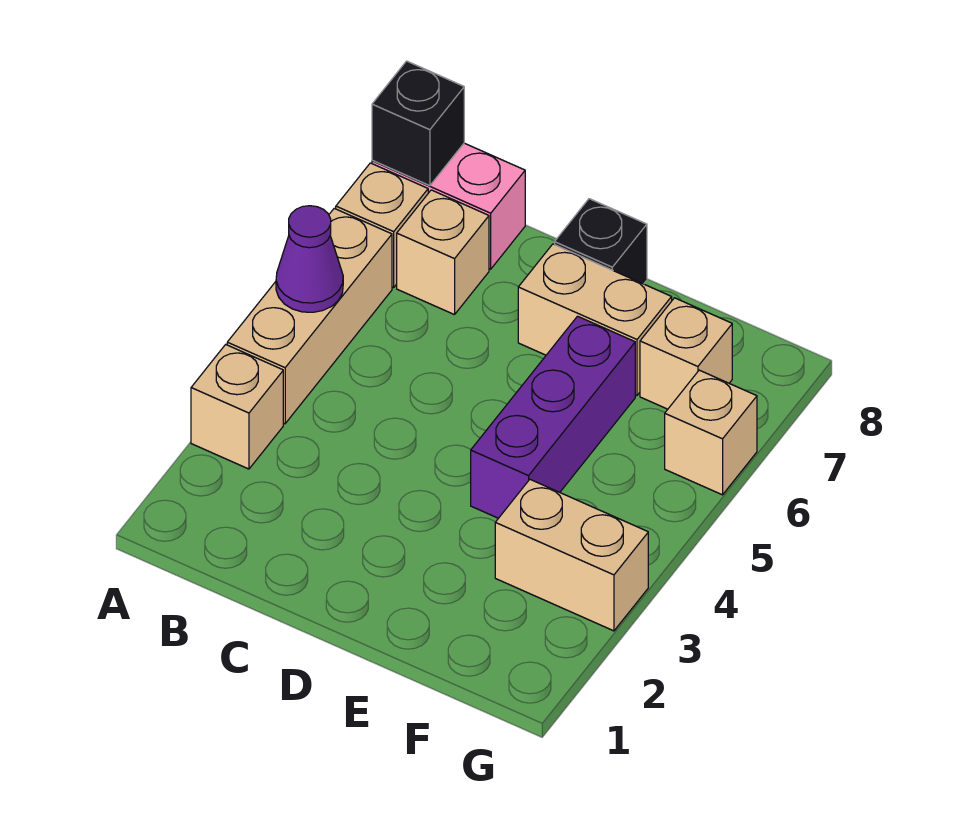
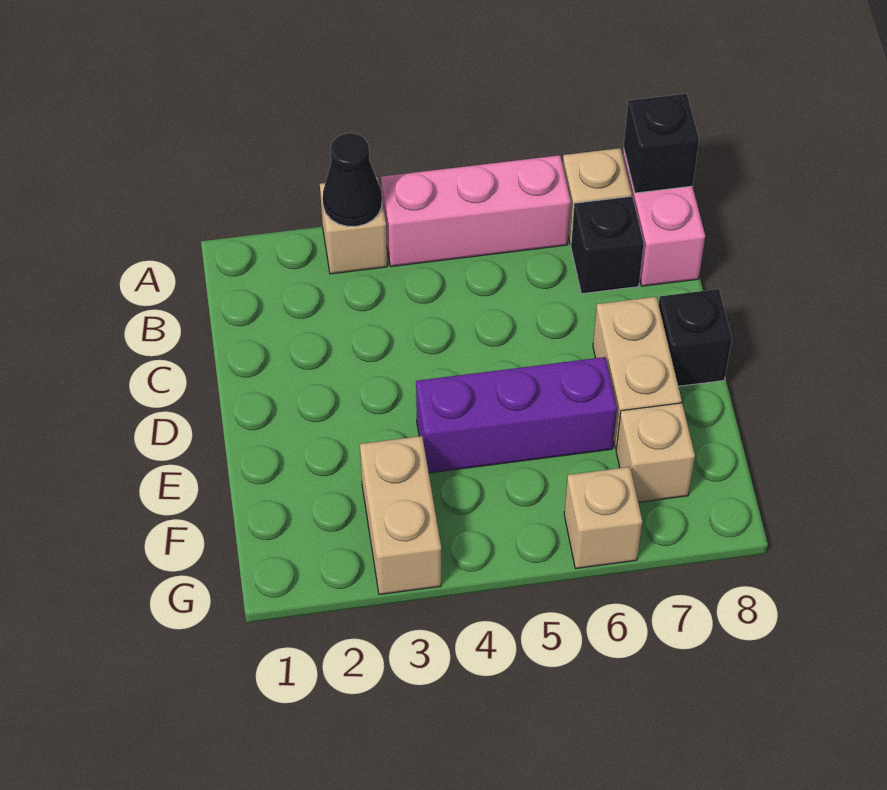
none -> black 1x1 cone [323,133,382,226]
tan 1x3 brick [227,208,392,424] -> pink 1x3 brick [381,155,571,267]
purple 1x1 cone [276,206,343,312] -> none
tan 1x1 brick [397,190,489,315] -> black 1x1 brick [571,196,644,294]

